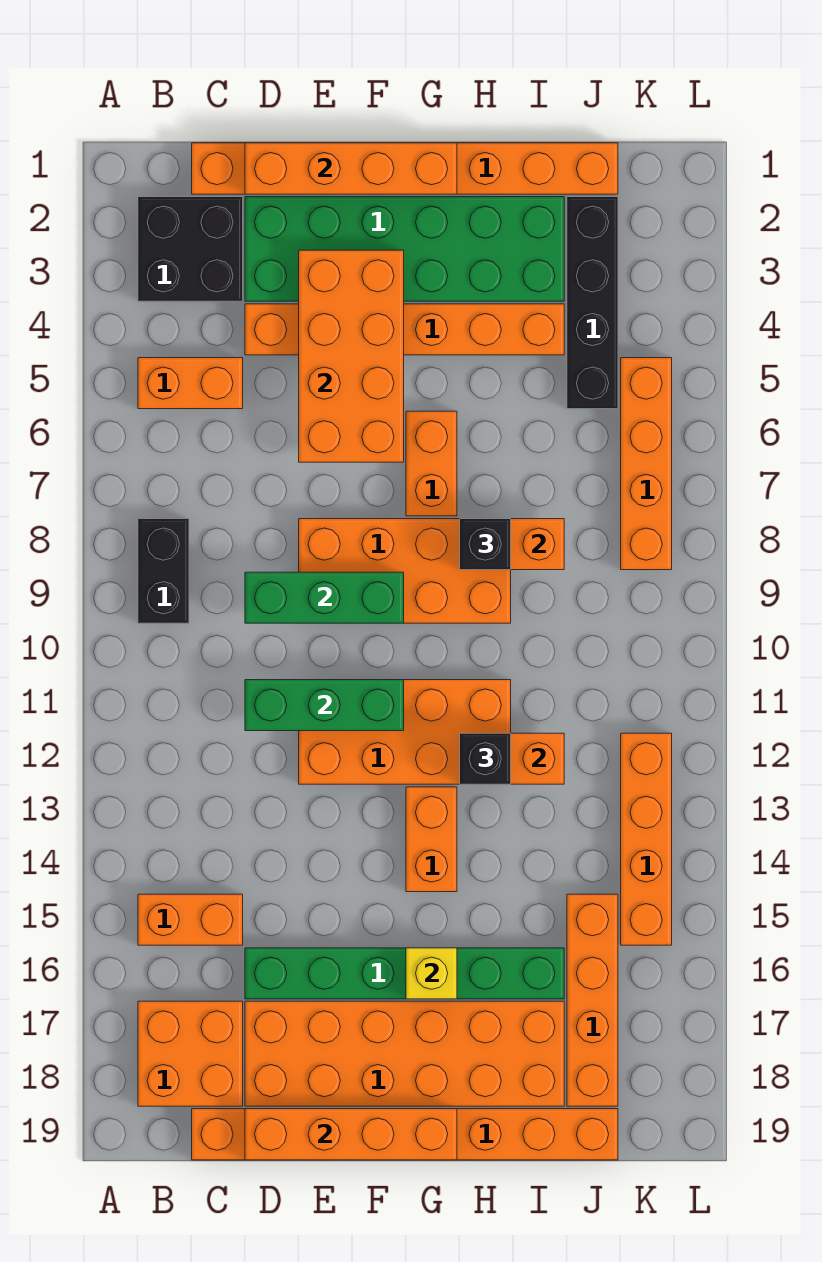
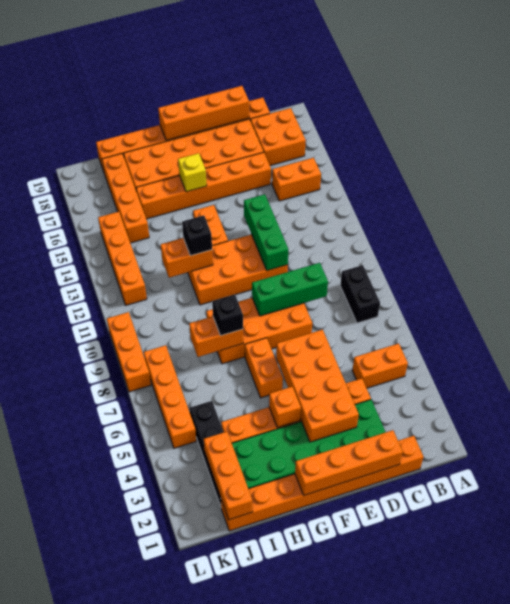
black 2x2 brick [138,197,243,301] -> none
green 1x3 brick [245,680,404,731] -> green 1x3 brick turned to [244,194,288,270]
green 1x6 brick [245,948,564,999] -> orange 1x6 brick [136,152,271,219]
none -> orange 1x1 brick [269,387,301,428]
none -> orange 1x3 brick [204,432,253,520]
none -> orange 1x3 brick [107,312,151,392]

